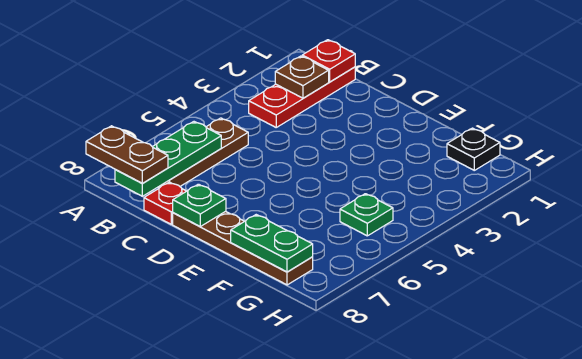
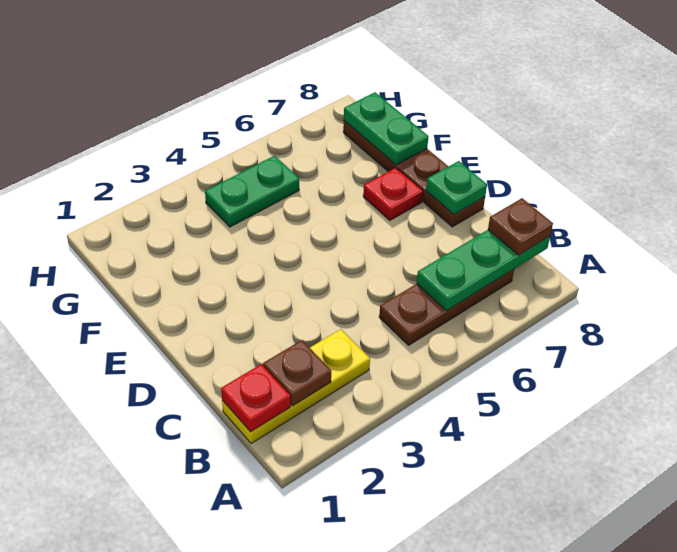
brown 1x2 plate [86,126,168,183] -> brown 1x1 plate [488,198,553,255]
red 1x3 plate [249,67,355,127] -> yellow 1x3 plate [222,329,370,444]
red 1x1 plate [144,182,186,224] -> red 1x1 plate moved to [363,168,423,220]
black 1x1 plate [447,128,500,170] -> none
green 1x1 plate [340,194,393,236] -> green 1x2 plate [205,156,299,227]

